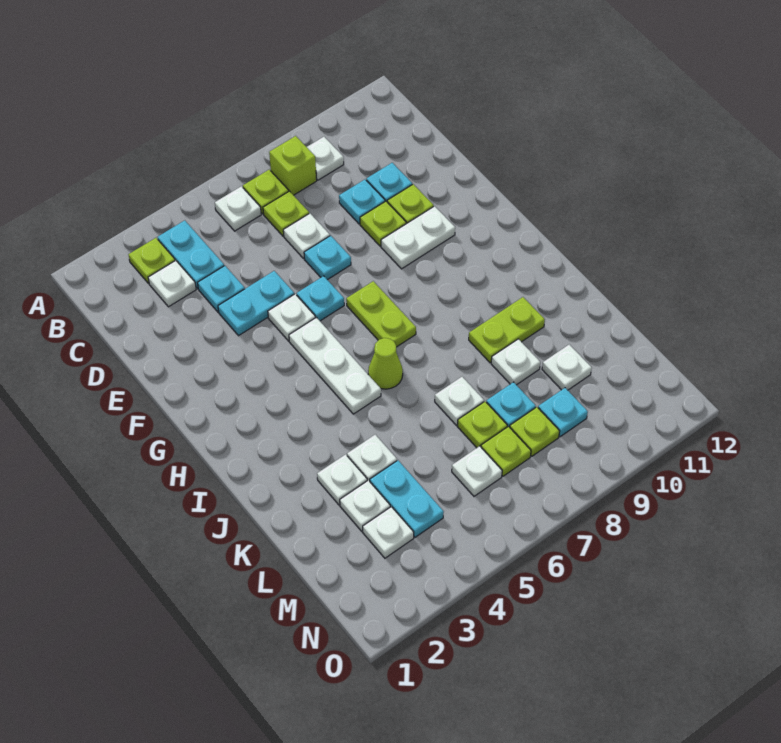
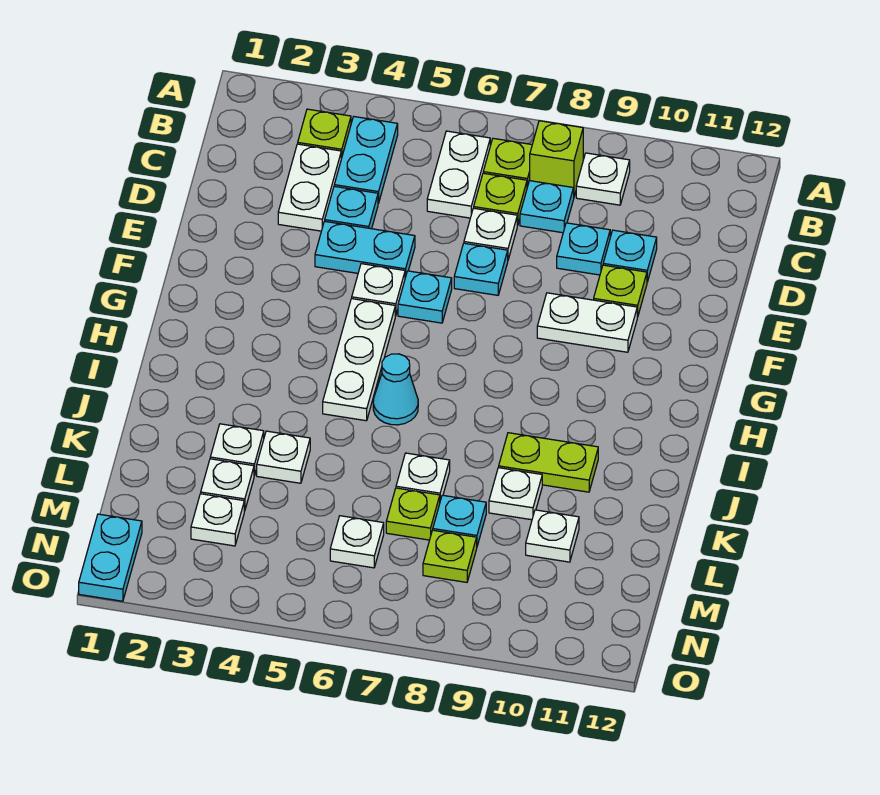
white 1x1 plate [215,186,261,231] -> white 1x2 plate [427,131,490,218]
white 1x1 plate [148,261,196,307] -> white 1x2 plate [278,144,341,231]
lime 1x1 plate [360,201,406,246] -> none
lime 1x2 plate [346,281,416,347] -> none
lime 1x1 cone [368,338,403,389] -> cyan 1x1 cone [373,354,418,425]
cyan 1x2 plate [370,460,444,537] -> cyan 1x2 plate moved to [79,514,142,601]
lime 1x1 plate [481,426,531,476] -> none
cyan 1x1 plate [538,388,588,437] -> cyan 1x1 plate moved to [520,181,574,233]

